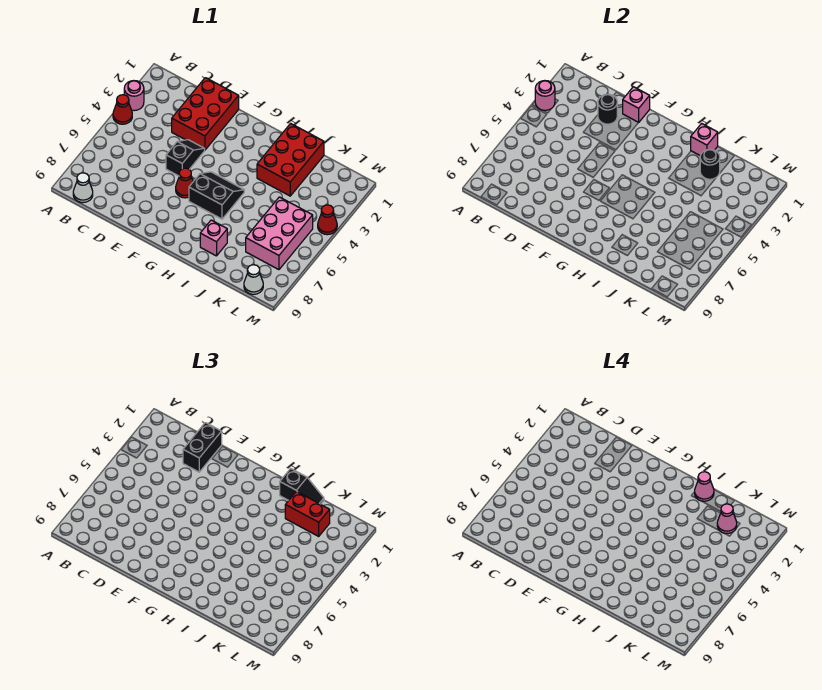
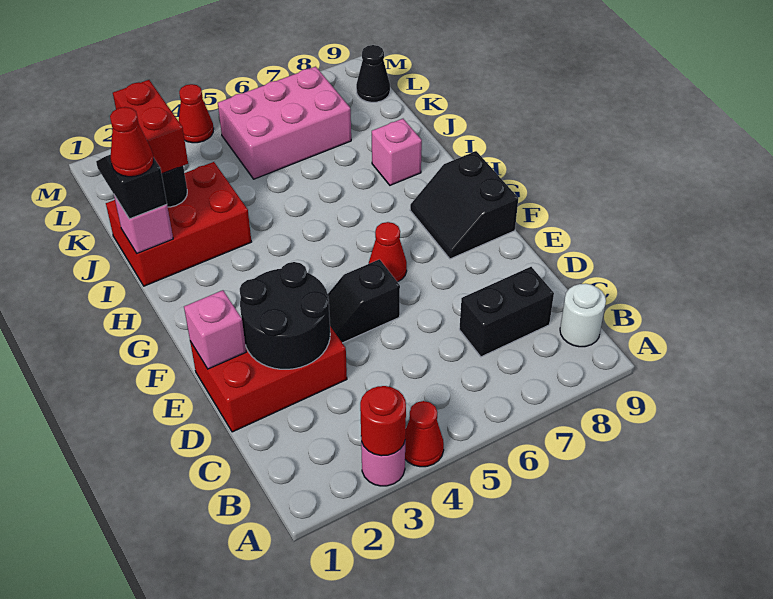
pink 1x1 round brick [535,81,555,110] -> red 1x1 round brick [360,386,406,456]
white 1x1 cone [73,173,93,203] -> white 1x1 round brick [560,283,606,347]
black 1x2 brick [183,423,222,472] -> black 1x2 brick moved to [459,267,554,357]
black 1x1 round brick [598,94,617,124] -> black 2x2 round brick [240,262,330,369]
black 2x2 slope [189,172,244,219] -> black 2x2 slope moved to [410,151,518,259]
pink 1x1 cone [695,472,714,501] -> red 1x1 cone [110,107,154,177]
pink 1x1 cone [717,504,737,533] -> none
white 1x1 cone [244,265,263,294] -> black 1x1 cone [356,45,390,102]

